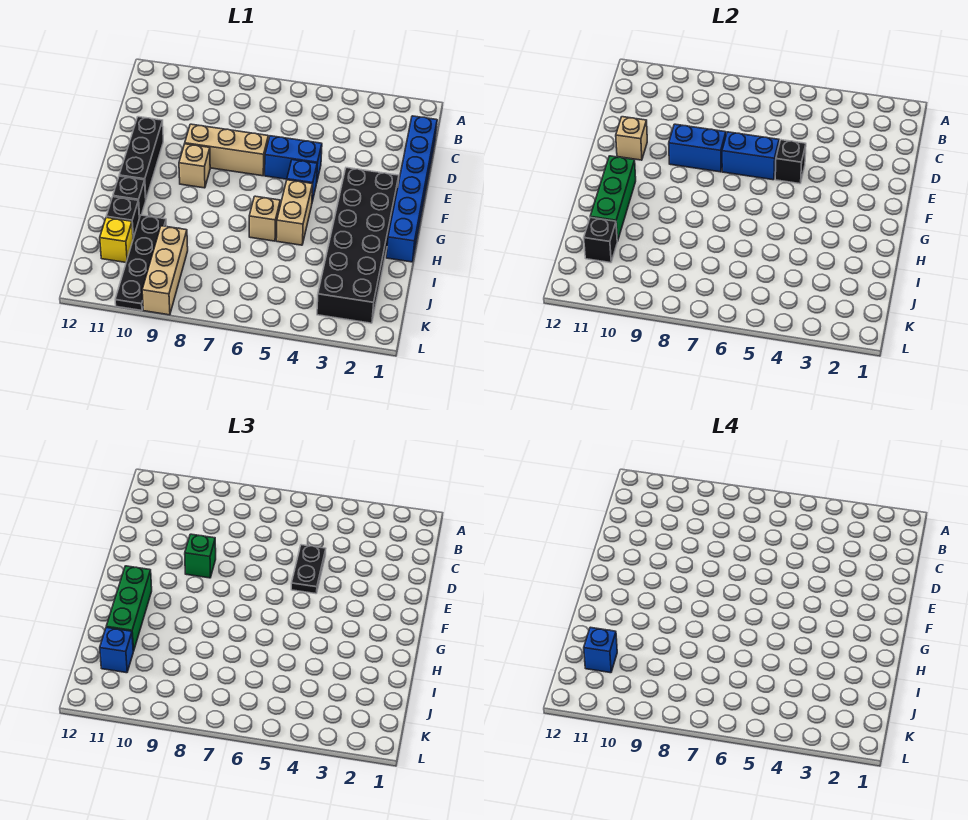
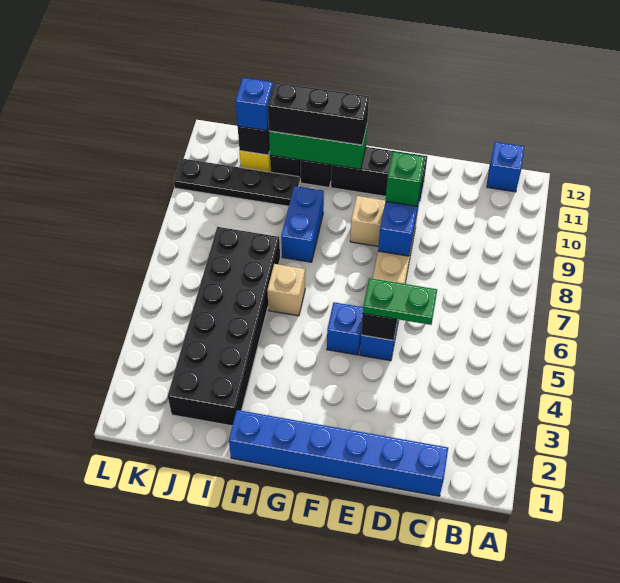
black 1x2 plate [291,545,326,594] -> green 1x2 plate [363,278,437,325]
blue 1x2 brick [722,132,779,180] -> blue 1x2 brick moved to [281,186,324,262]
tan 1x1 brick [616,117,647,160] -> none
black 2x6 brick [317,168,399,323] -> black 2x6 brick turned to [168,227,280,426]
tan 1x2 brick [276,180,313,245] -> none
green 1x3 brick [106,566,152,651] -> black 1x3 brick [268,82,369,145]
tan 1x3 brick [142,226,188,315] -> none
blue 1x1 brick [584,627,617,673] -> blue 1x1 brick moved to [487,142,524,192]

